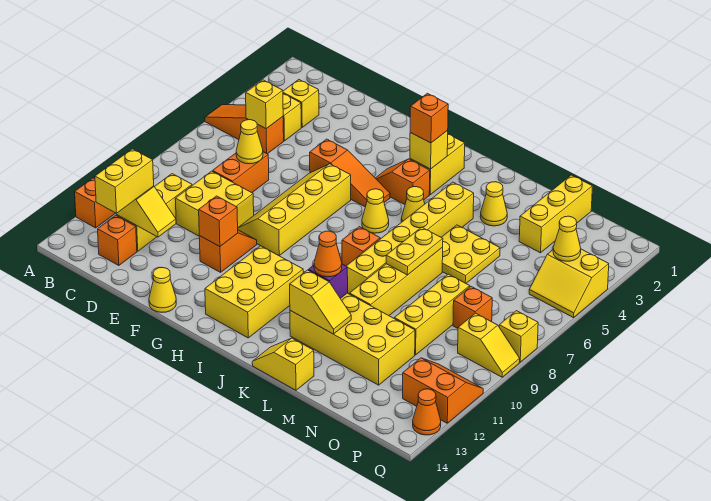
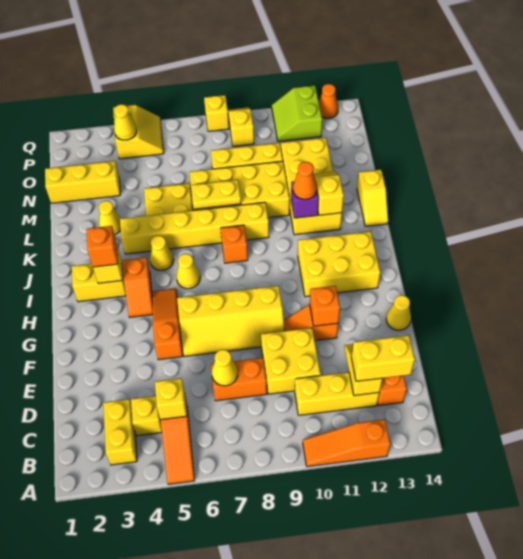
yellow 1x1 brick [283,80,319,127] -> yellow 1x2 brick [103,399,137,465]
yellow 1x4 brick [349,247,443,316] -> yellow 2x4 brick [189,161,290,218]
orange 1x1 brick [453,286,492,328] -> none
orange 2x2 slope [403,358,483,423] -> lime 2x2 slope [272,86,322,141]

